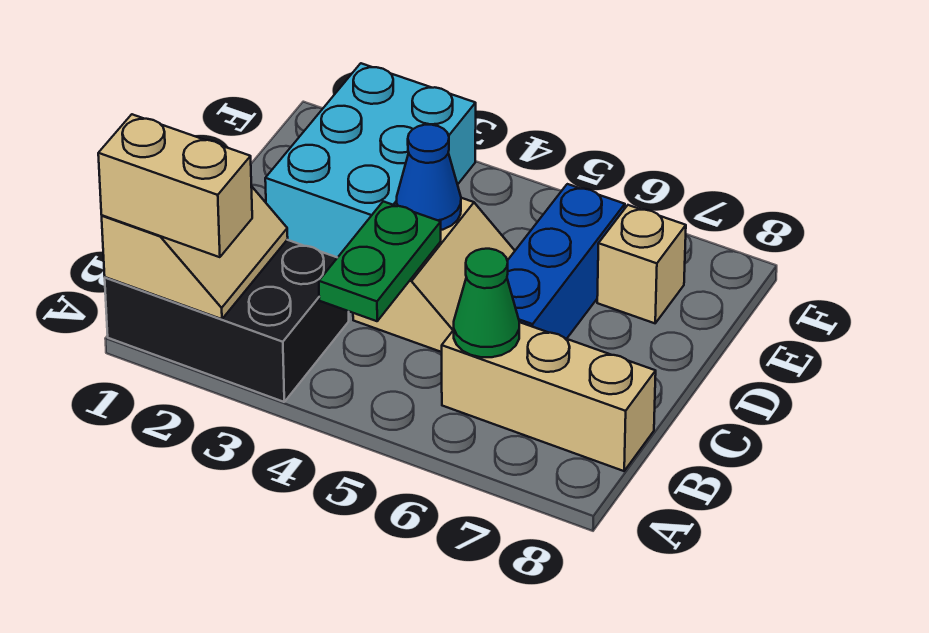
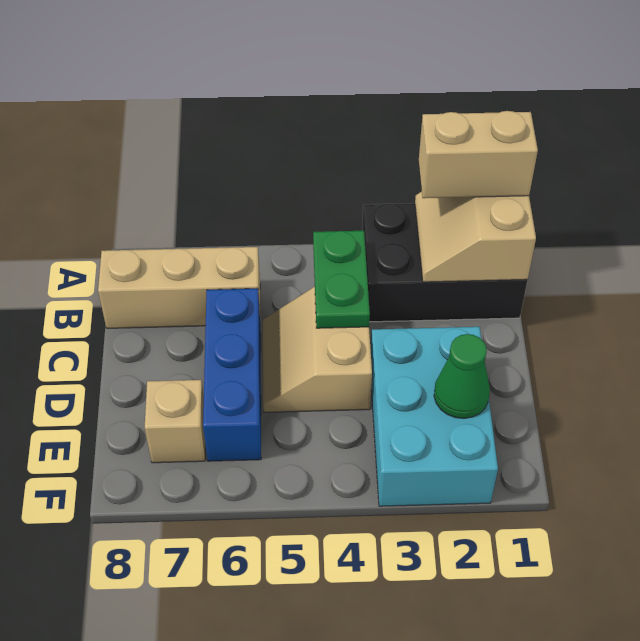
green 1x1 cone [454,249,519,357] -> green 1x1 cone moved to [434,334,490,418]
blue 1x1 cone [397,125,461,230] -> none

